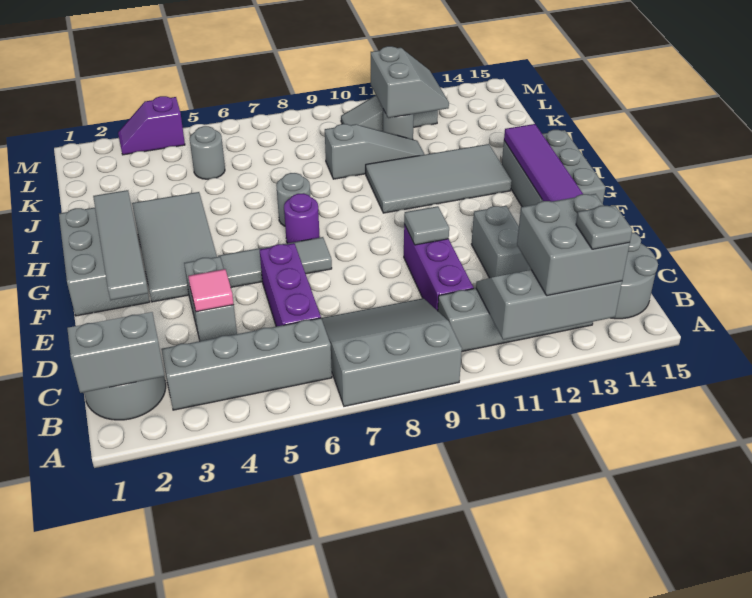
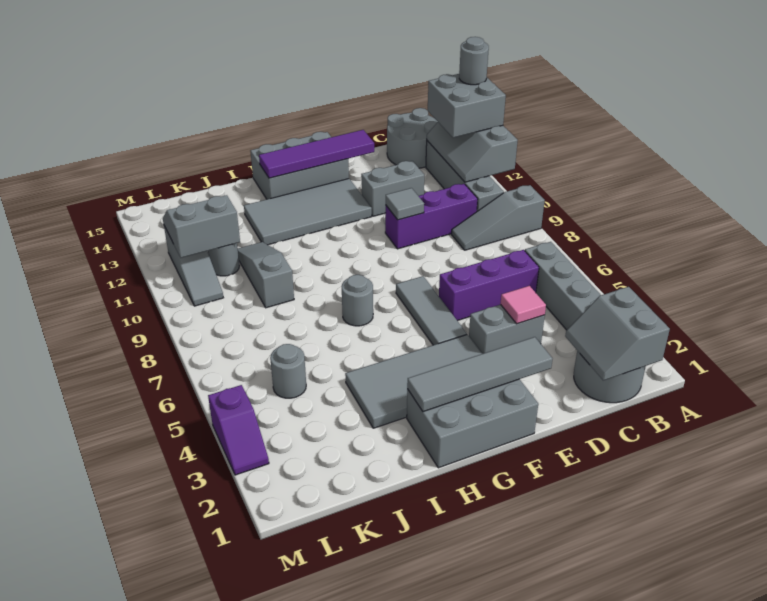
grey 3x3 slope [321,298,462,406] -> grey 1x3 slope [451,185,545,250]
grey 1x1 plate [576,205,632,249] -> grey 1x1 round brick [459,37,489,85]
purple 1x1 round brick [284,193,320,243] -> none
grey 2x4 tile [366,144,512,213] -> grey 2x4 tile turned to [244,179,372,245]

